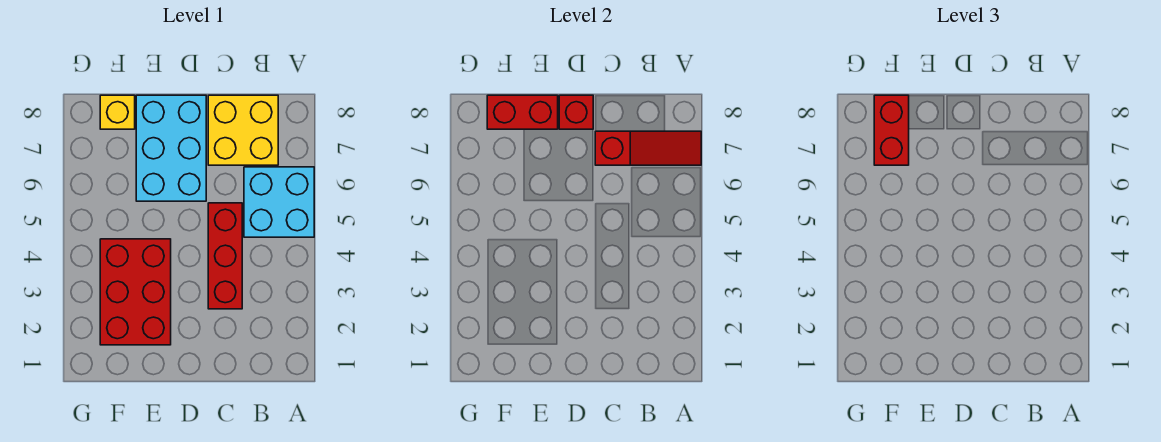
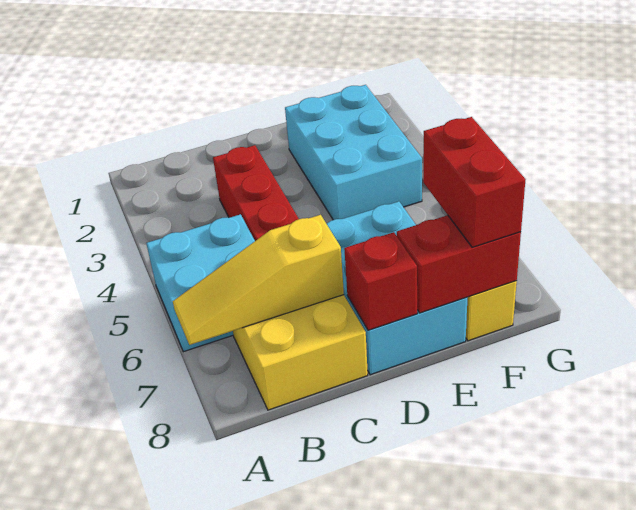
red 1x3 slope [595,131,701,165] -> yellow 1x3 slope [173,215,344,345]
red 2x3 brick [100,239,171,345] -> cyan 2x3 brick [285,85,422,220]

